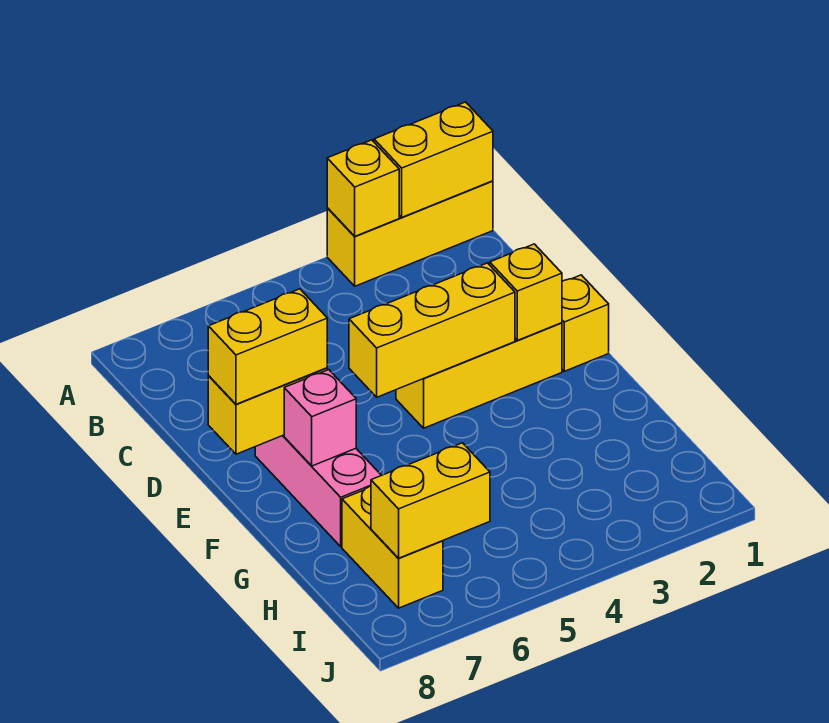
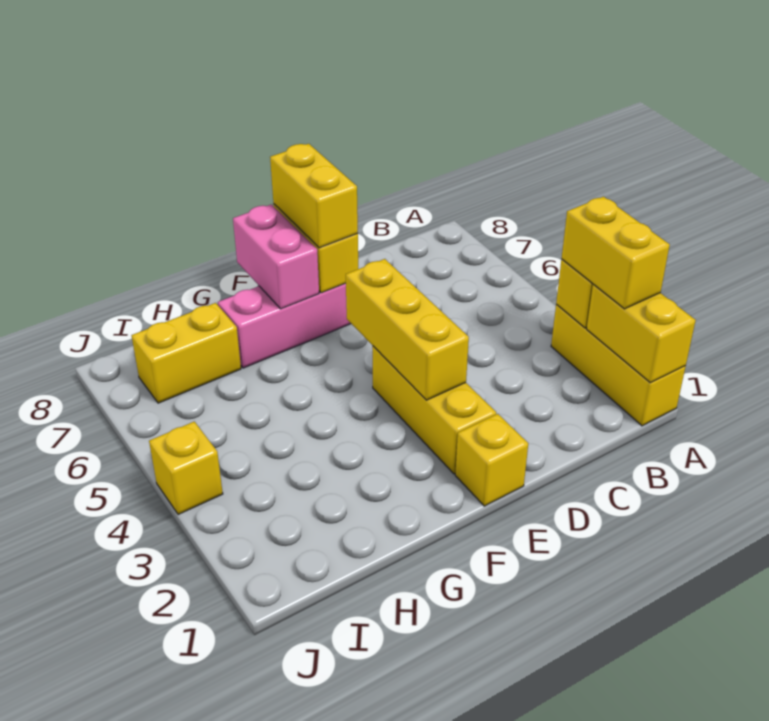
yellow 1x1 brick [490,244,562,340] -> yellow 1x1 brick moved to [149,422,223,515]
pink 1x1 brick [284,370,356,466] -> pink 1x2 brick [233,204,319,309]
yellow 1x2 brick [371,443,490,558] -> yellow 1x2 brick moved to [562,197,670,309]

